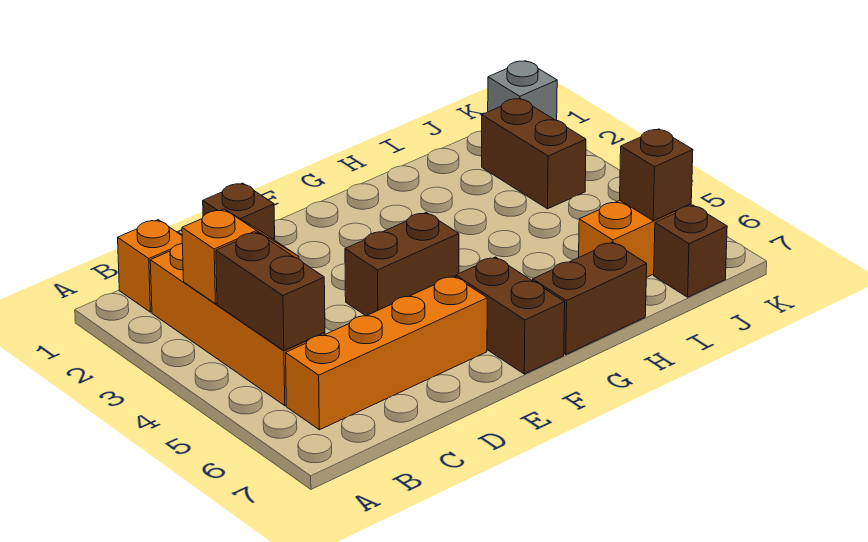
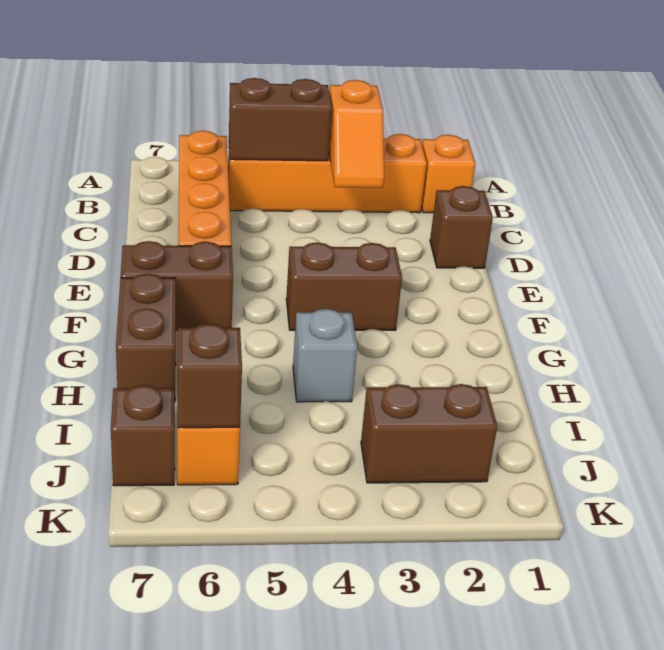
brown 1x2 brick [345,213,459,316] -> brown 1x2 brick turned to [286,242,402,330]
grey 1x1 brick [488,61,557,120] -> grey 1x1 brick moved to [293,309,357,402]

